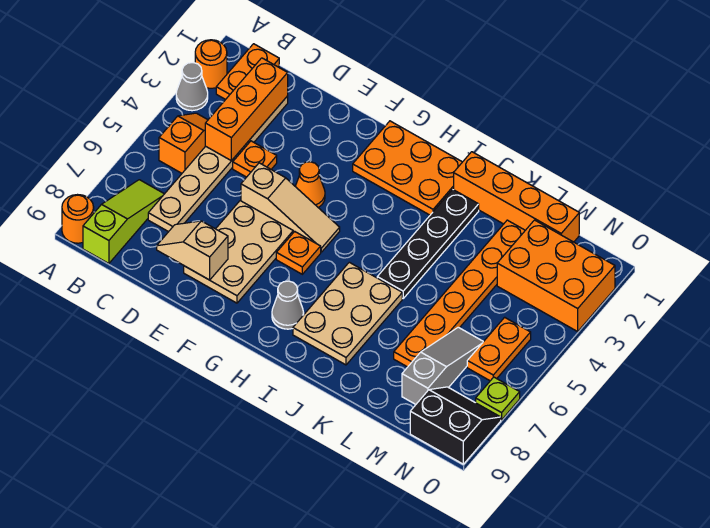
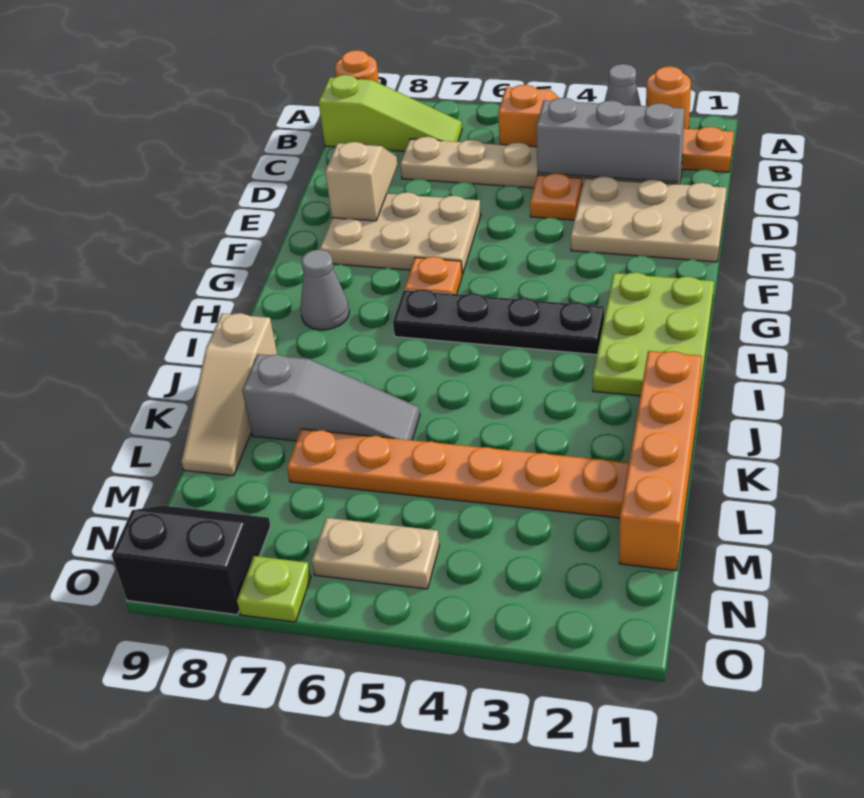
orange 1x3 brick [205,58,288,161] -> grey 1x3 brick [536,98,685,182]
tan 1x3 slope [241,163,340,252] -> tan 1x3 slope moved to [182,313,277,476]
orange 1x1 cone [295,162,325,207] -> none
orange 2x3 plate [353,121,462,215] -> lime 2x3 plate [593,272,714,399]
tan 2x3 plate [293,262,402,365] -> tan 2x3 plate moved to [571,176,726,262]
black 1x4 plate [377,189,479,298] -> black 1x4 plate moved to [393,289,604,355]
orange 2x3 brick [497,220,615,331] -> none
grey 1x3 slope [402,327,483,404] -> grey 1x3 slope moved to [242,354,420,441]
orange 1x2 plate [467,317,531,381] -> tan 1x2 plate [312,518,439,589]
black 2x2 slope [410,387,501,464] -> black 2x2 slope turned to [112,505,271,615]

